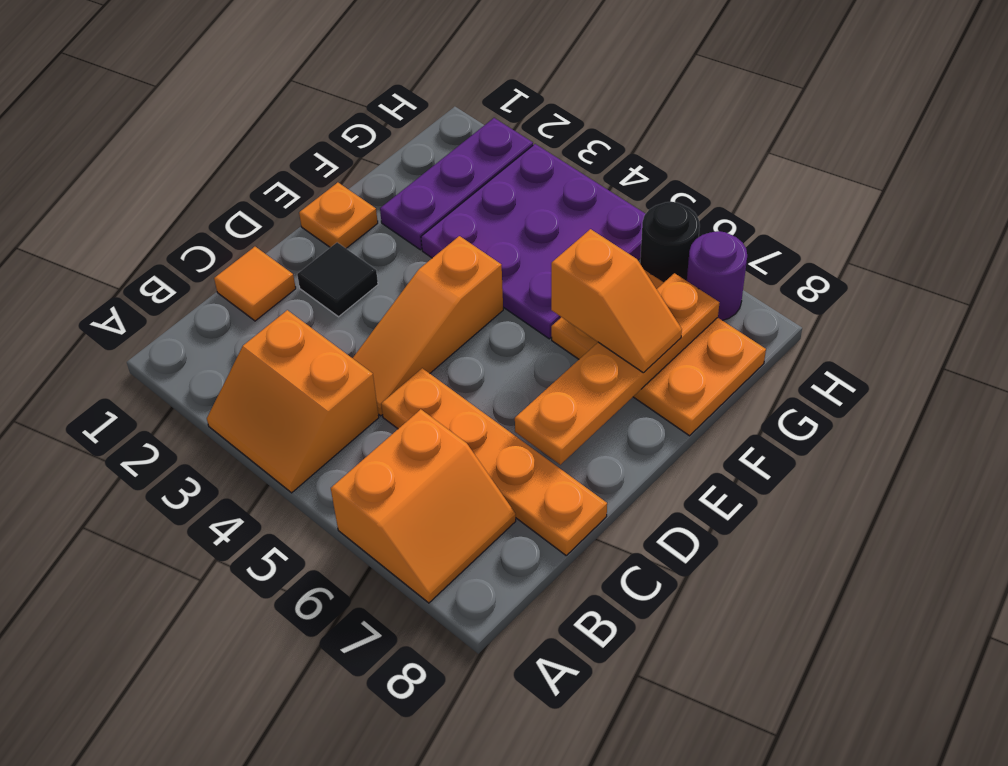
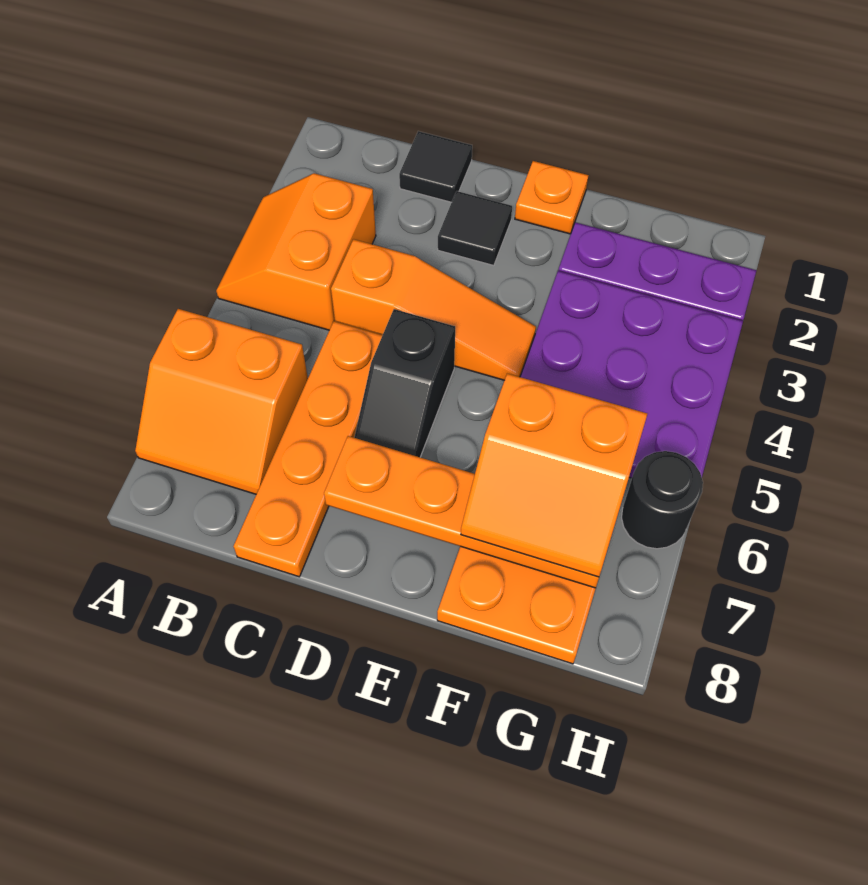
orange 1x1 tile [214,247,296,321] -> black 1x1 tile [399,131,472,202]
orange 1x3 slope [353,236,503,416] -> orange 1x3 slope turned to [331,239,536,380]
none -> black 1x2 slope [354,309,455,457]
orange 1x2 slope [551,229,682,373] -> orange 2x2 slope [461,374,647,577]
purple 1x1 round brick [687,231,747,320] -> none

